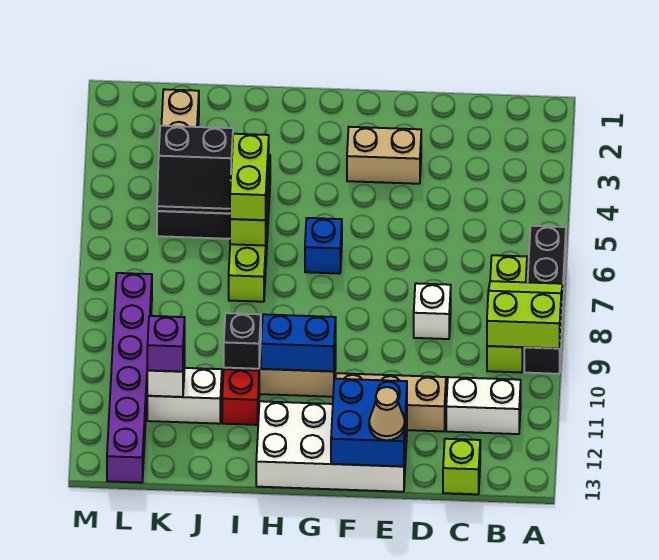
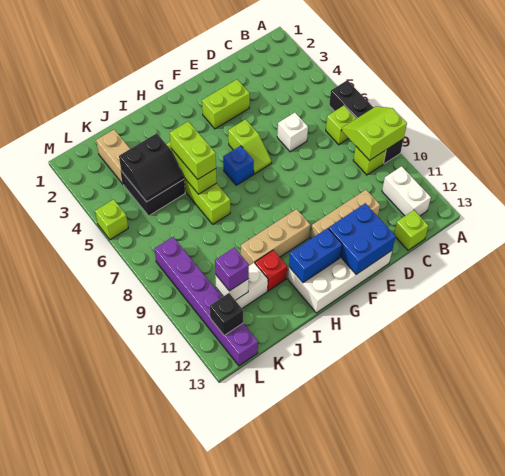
white 1x2 brick [446,377,521,434] -> white 1x2 brick turned to [382,166,431,216]
white 1x1 brick [414,283,451,339] -> white 1x1 brick moved to [277,113,308,152]
tan 1x2 brick [347,127,421,184] -> lime 1x2 brick [202,79,250,129]
tan 1x1 cone [369,387,405,440] -> none
none -> lime 1x2 slope [228,119,272,174]
blue 1x2 brick [261,314,336,371] -> blue 1x2 brick moved to [289,228,342,283]
black 1x1 brick [224,313,261,369] -> black 1x1 brick moved to [210,293,243,335]
none -> lime 1x1 brick [95,199,128,240]

